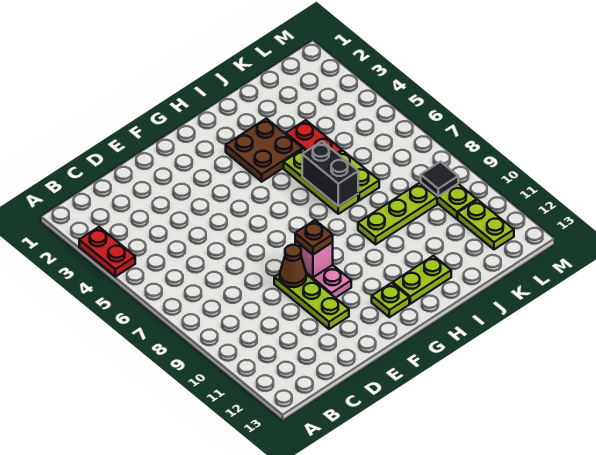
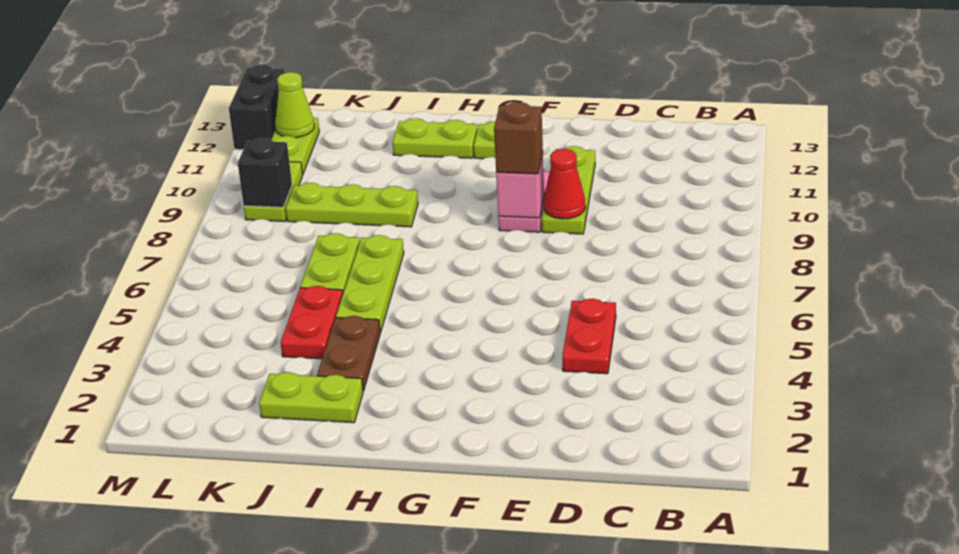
red 1x2 plate [79,227,135,277] -> red 1x2 plate moved to [562,299,616,374]
brown 1x1 cone [280,245,306,287] -> red 1x1 cone [544,149,585,219]
brown 1x1 plate [295,220,333,255] -> brown 1x1 brick [494,102,543,174]
brown 2x2 plate [226,118,303,182] -> brown 1x2 plate [317,316,380,391]
none -> lime 1x2 plate [259,372,363,423]
black 1x2 brick [302,141,358,206] -> black 1x2 brick moved to [229,65,285,150]
black 1x1 tile [421,162,458,196] -> black 1x1 brick [238,138,292,207]
none -> lime 1x1 cone [275,72,314,138]

